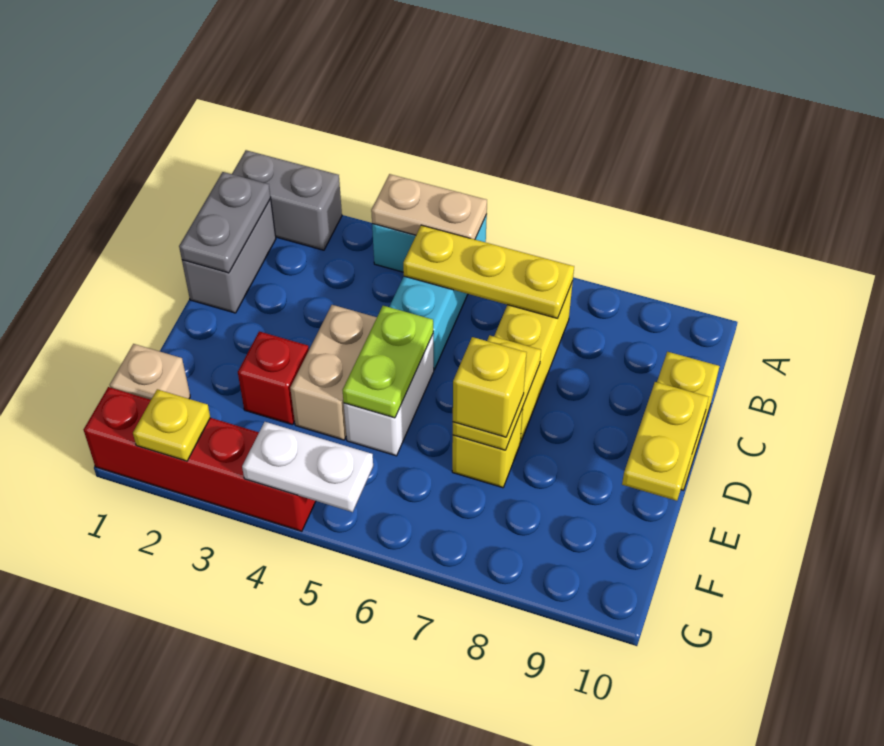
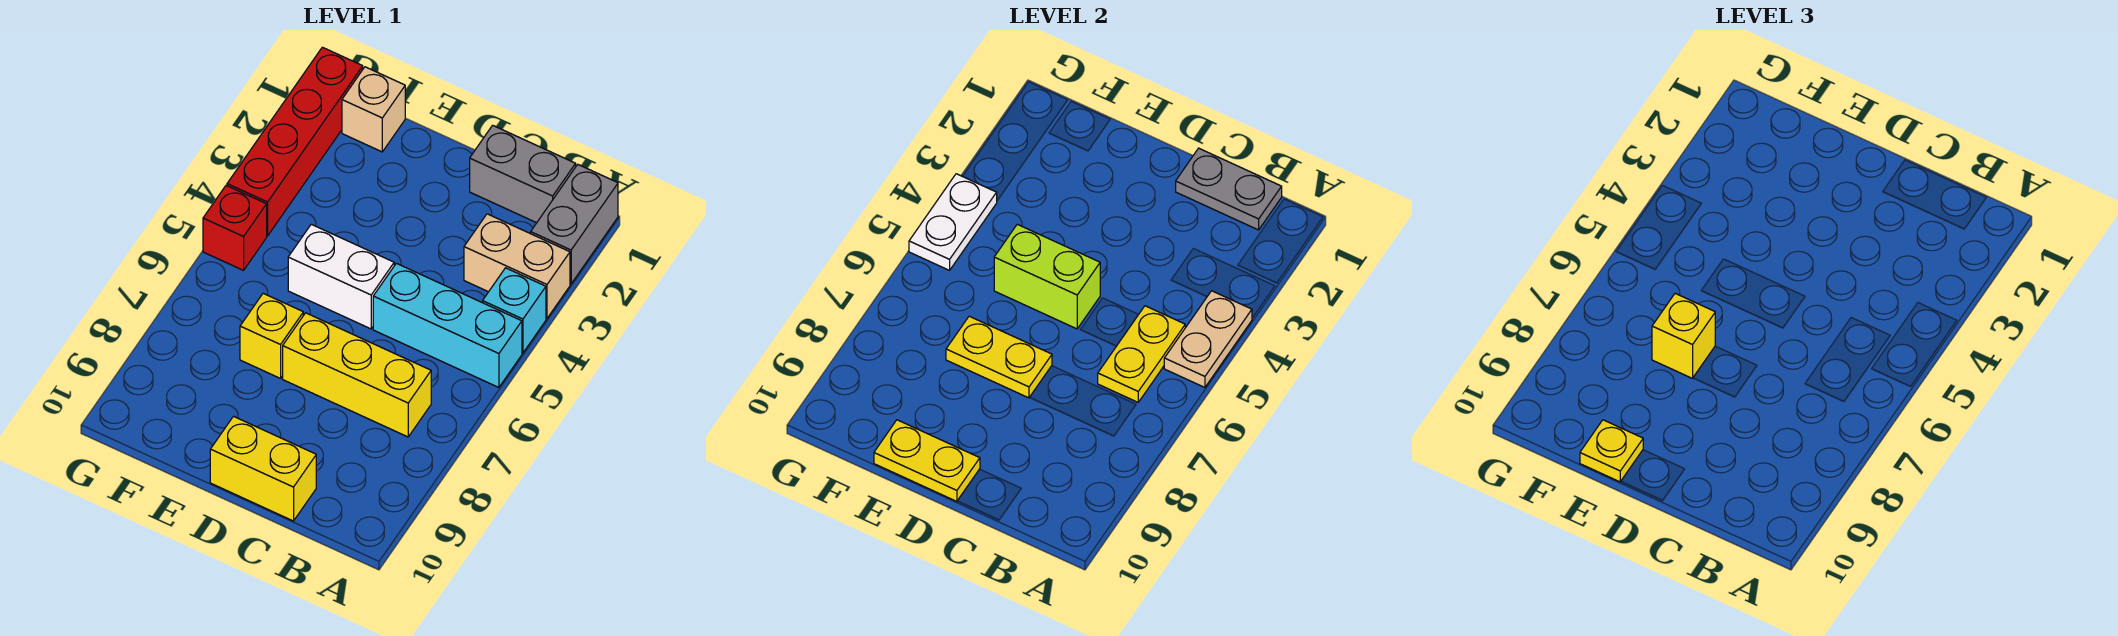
yellow 1x3 plate [403,225,574,318] -> yellow 1x2 plate [1098,306,1185,402]
tan 1x2 brick [290,305,377,440] -> tan 1x2 brick moved to [464,214,570,318]
lime 1x2 plate [343,306,433,418] -> lime 1x2 brick [994,224,1100,329]
red 1x1 brick [238,331,309,425] -> red 1x1 brick moved to [203,185,267,270]
yellow 1x1 plate [133,389,210,461] -> yellow 1x1 plate moved to [1580,420,1643,482]

